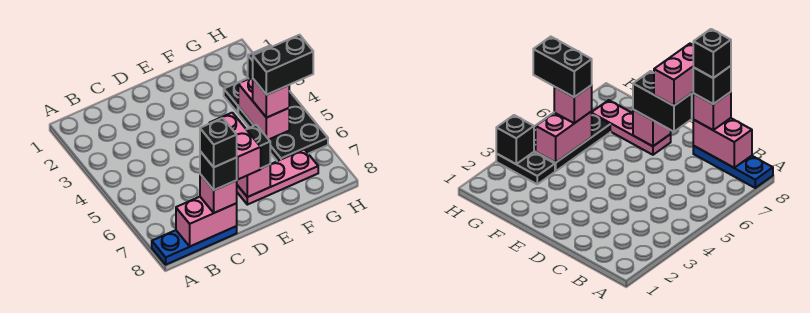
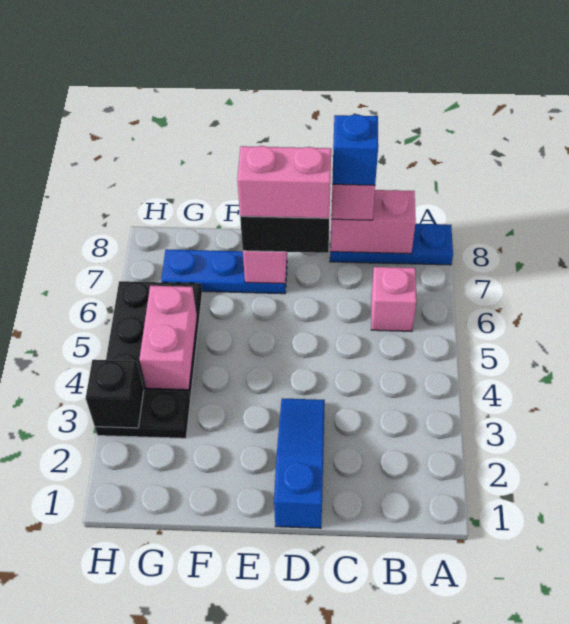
black 1x1 brick [200,151,237,190] -> blue 1x1 brick [333,114,378,185]
black 1x1 brick [200,118,237,167] -> none
none -> blue 1x3 slope [274,398,325,528]
pink 1x2 brick [209,113,261,179] -> pink 1x2 brick turned to [237,146,331,218]
pink 1x3 plate [237,149,318,205] -> blue 1x3 plate [161,249,287,294]
pink 1x1 brick [253,79,289,118] -> pink 1x1 brick moved to [371,267,417,331]
black 1x2 brick [253,35,313,95] -> none

